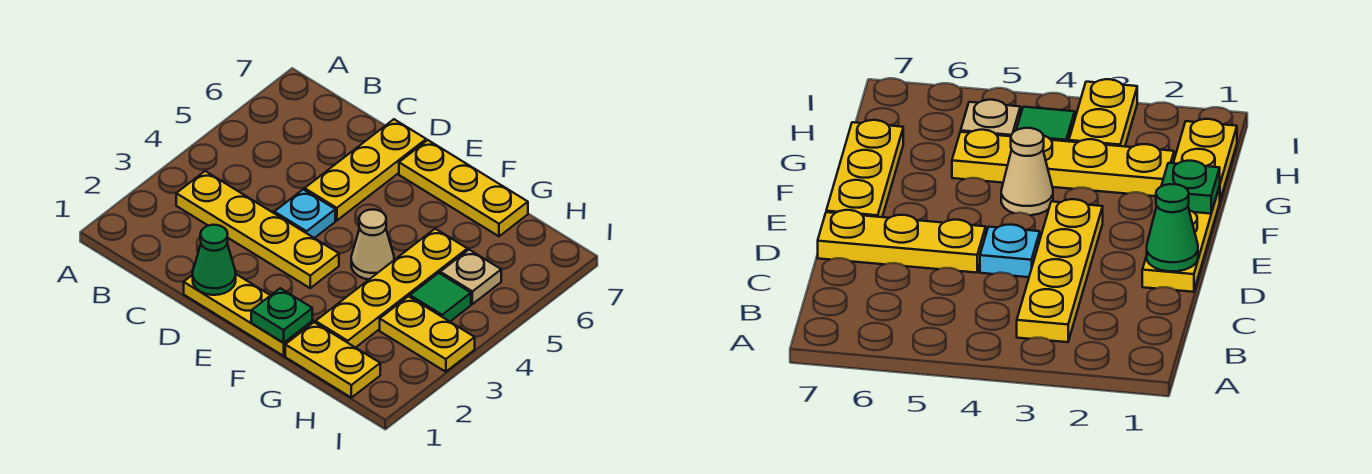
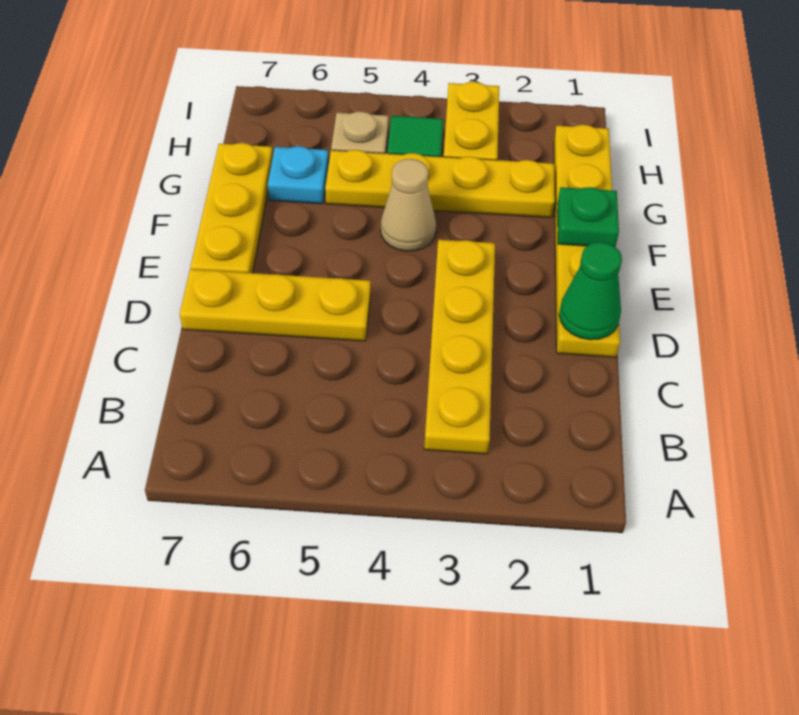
cyan 1x1 plate [274,189,335,238] -> cyan 1x1 plate moved to [268,146,329,204]

